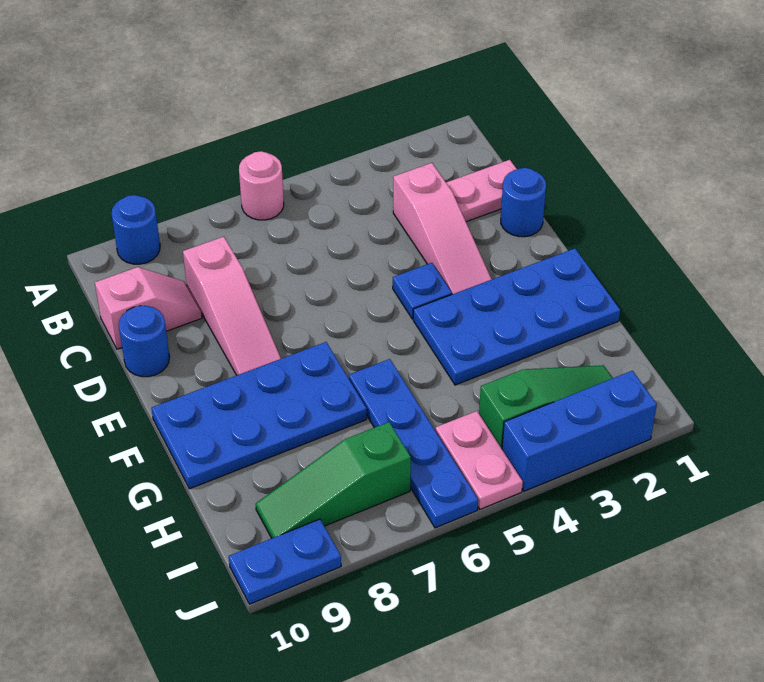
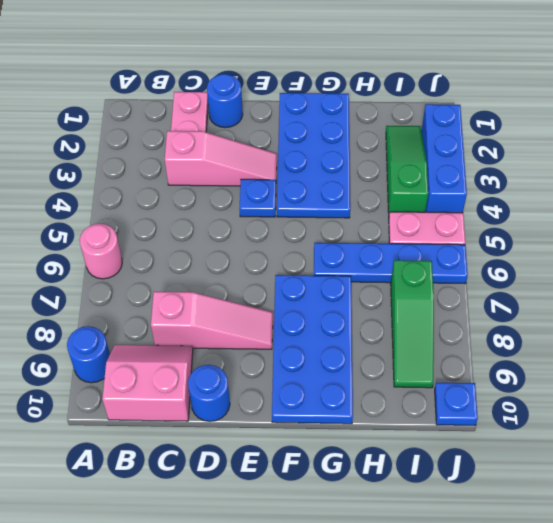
pink 1x2 slope [95,267,202,349] -> pink 2x2 slope [102,345,193,421]
blue 1x2 plate [229,519,341,604] -> blue 1x1 plate [435,383,478,425]

